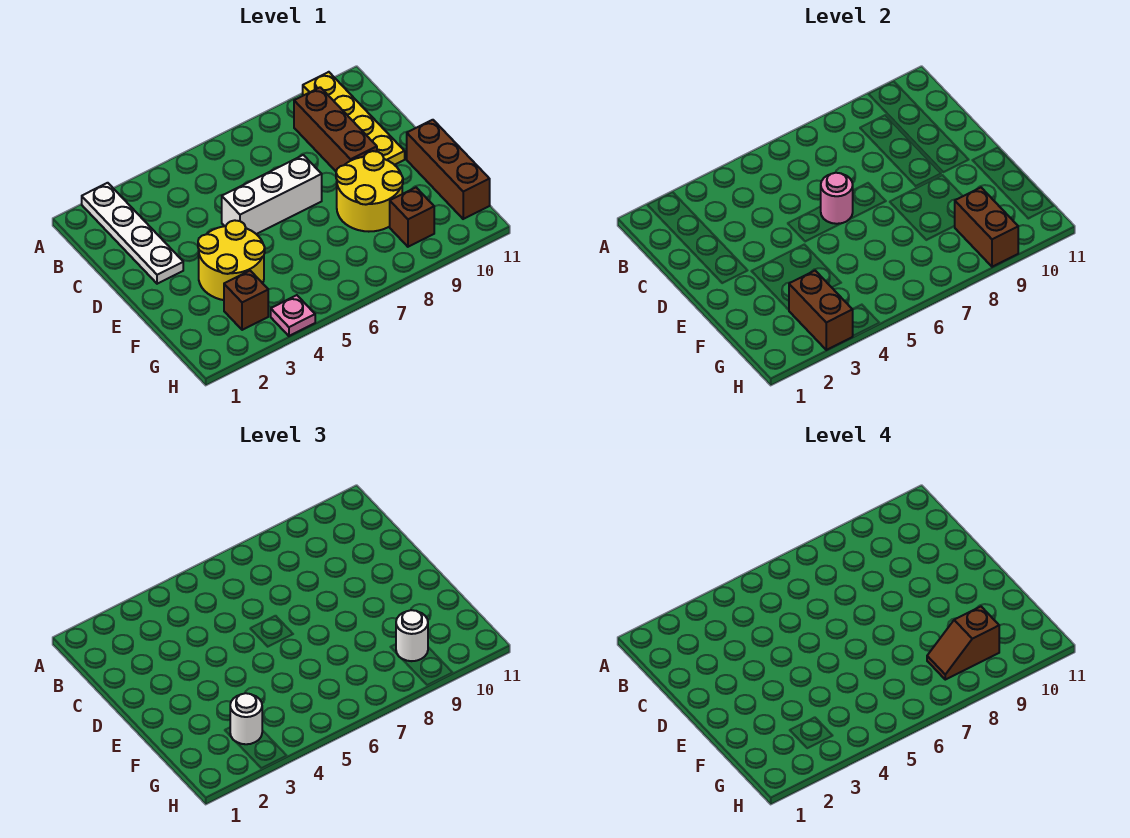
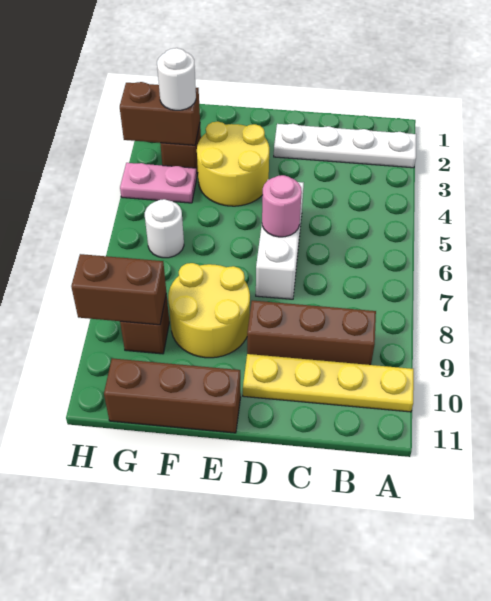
brown 1x2 slope [927,607,999,680] -> none
white 1x1 round brick [396,610,428,661] -> white 1x1 round brick moved to [145,199,184,258]
pink 1x1 plate [271,295,315,336] -> pink 1x2 plate [120,163,197,203]

